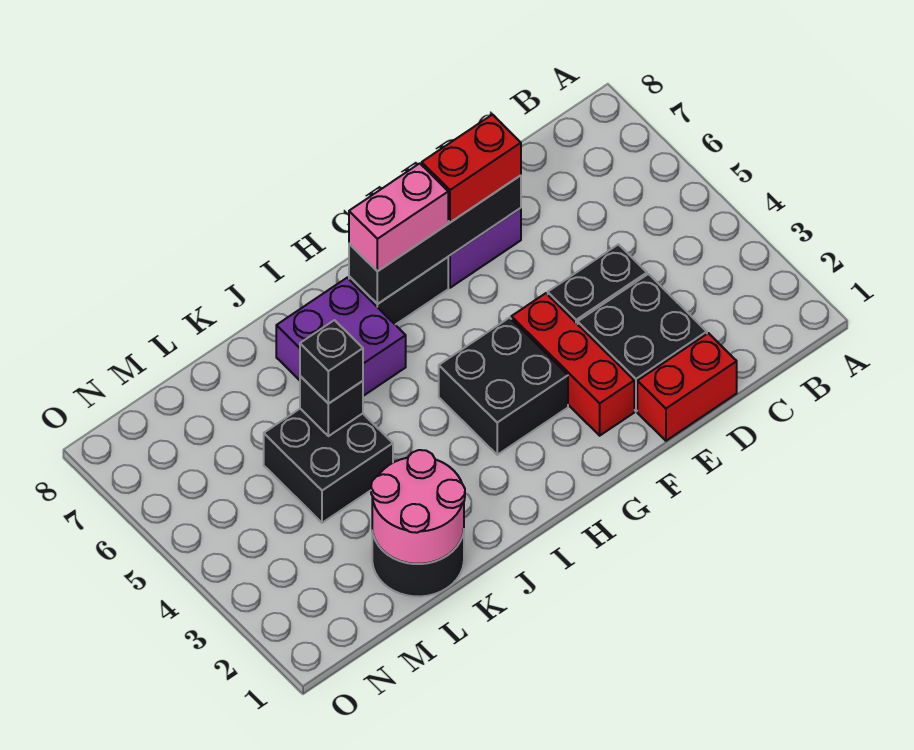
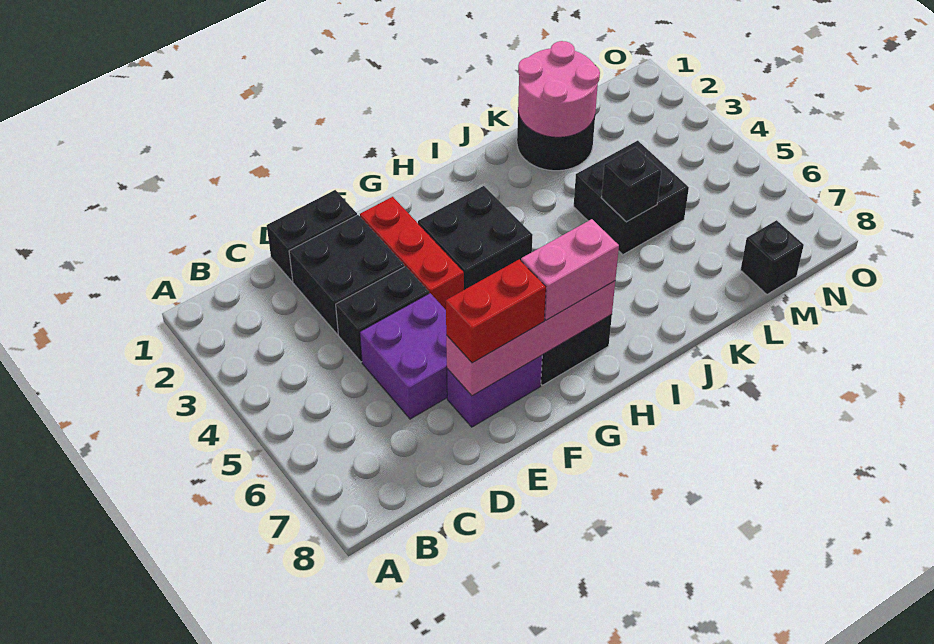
red 1x2 brick [637,333,737,441] -> black 1x2 brick [267,190,357,281]
black 1x4 brick [349,175,521,304] -> pink 1x4 brick [446,281,615,396]
purple 2x2 brick [276,278,406,396] -> purple 2x2 brick moved to [360,293,447,419]
black 1x1 brick [300,320,363,404] -> black 1x1 brick moved to [741,220,804,294]

